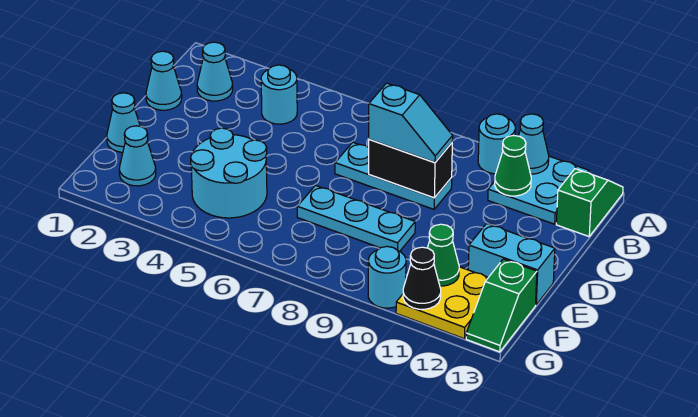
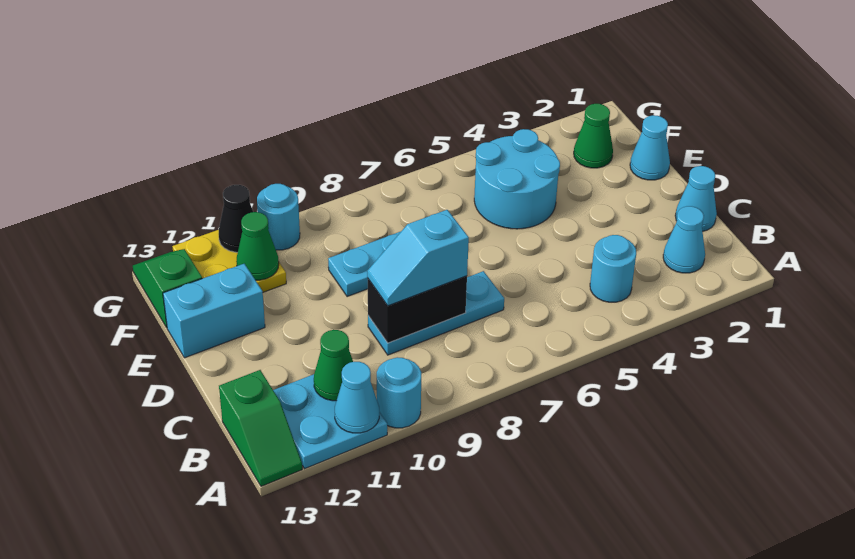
cyan 1x1 cone [119,126,156,186] -> green 1x1 cone [574,104,613,168]

